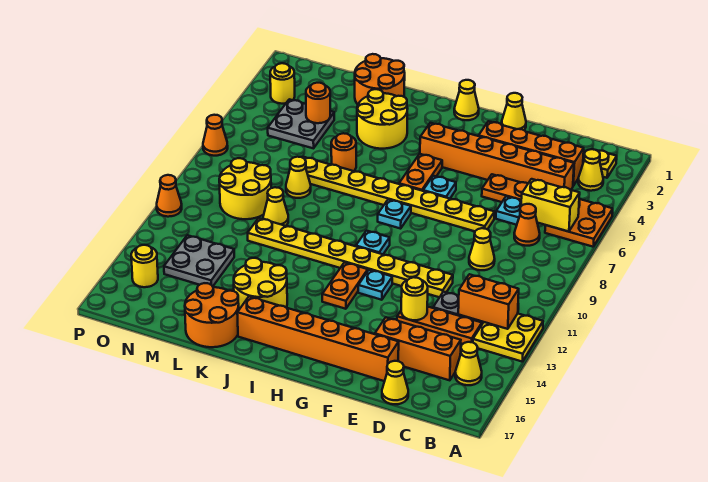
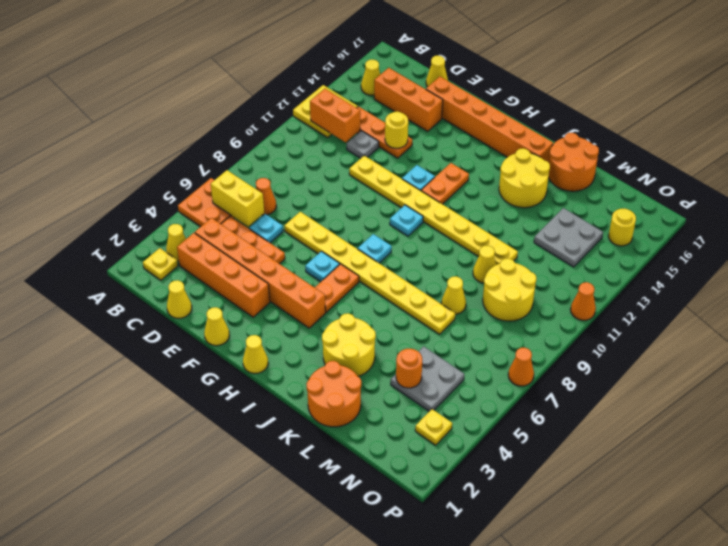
yellow 1x1 cone [469,228,495,270] -> yellow 1x1 cone moved to [167,280,192,318]
orange 1x1 round brick [331,133,356,171] -> none
yellow 1x1 round brick [270,63,295,104] -> yellow 1x1 plate [415,409,452,445]

